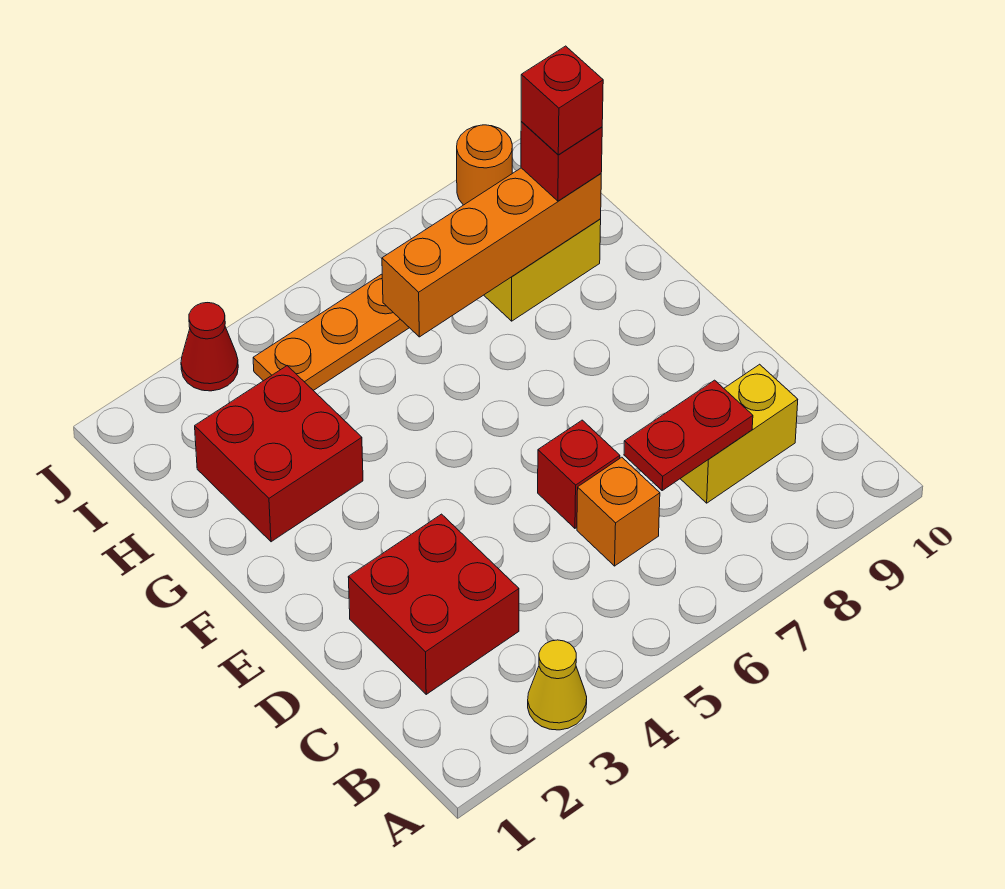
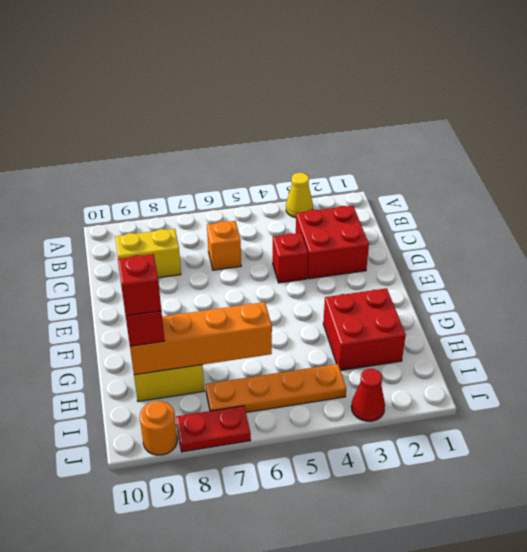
red 1x2 plate [624,380,753,490] -> red 1x2 plate moved to [176,406,251,452]
red 1x1 brick [538,420,620,528] -> red 1x1 brick moved to [273,233,308,283]

